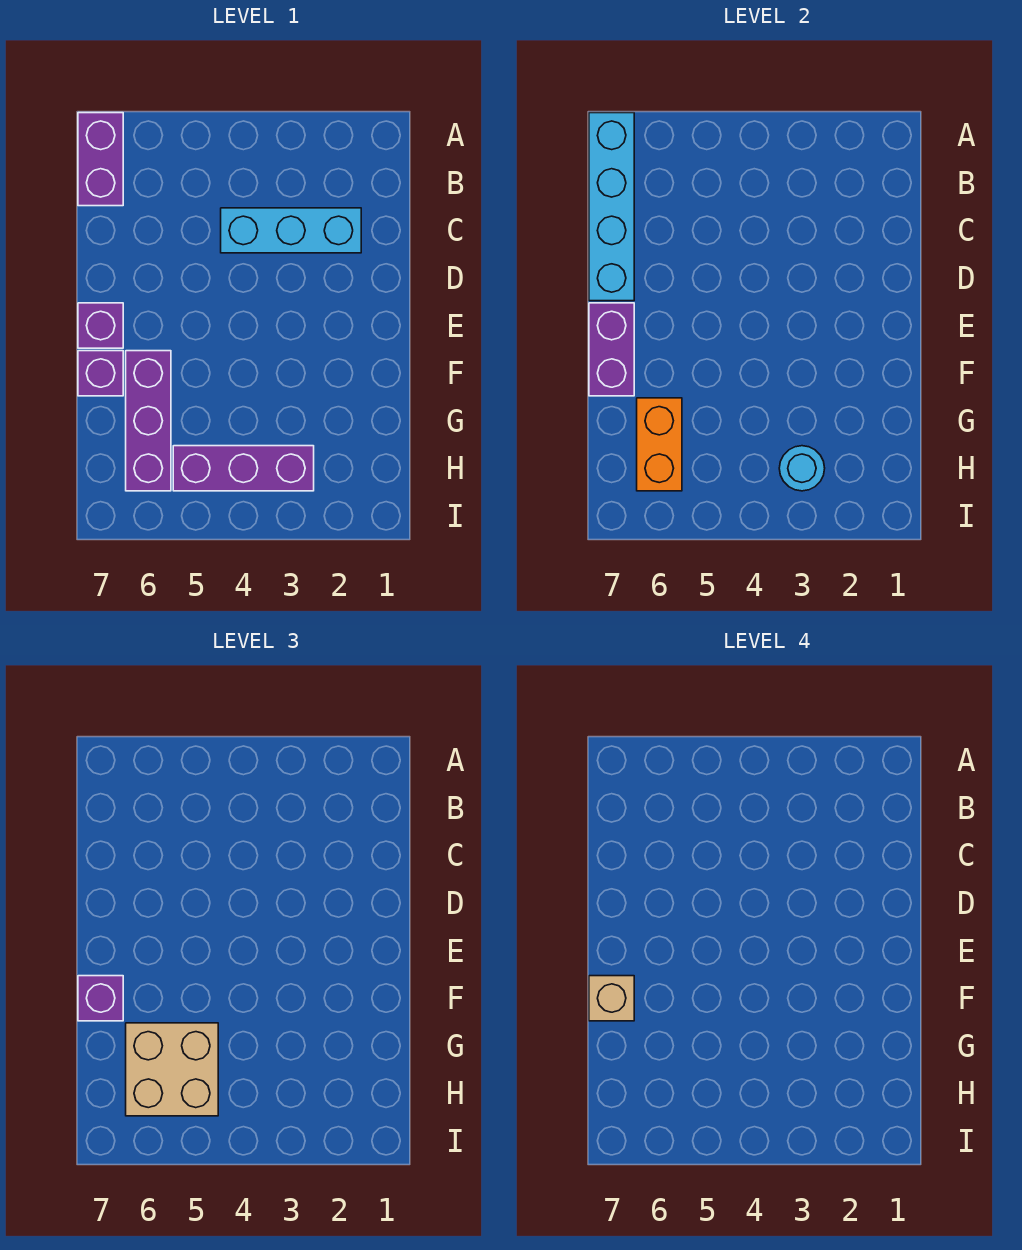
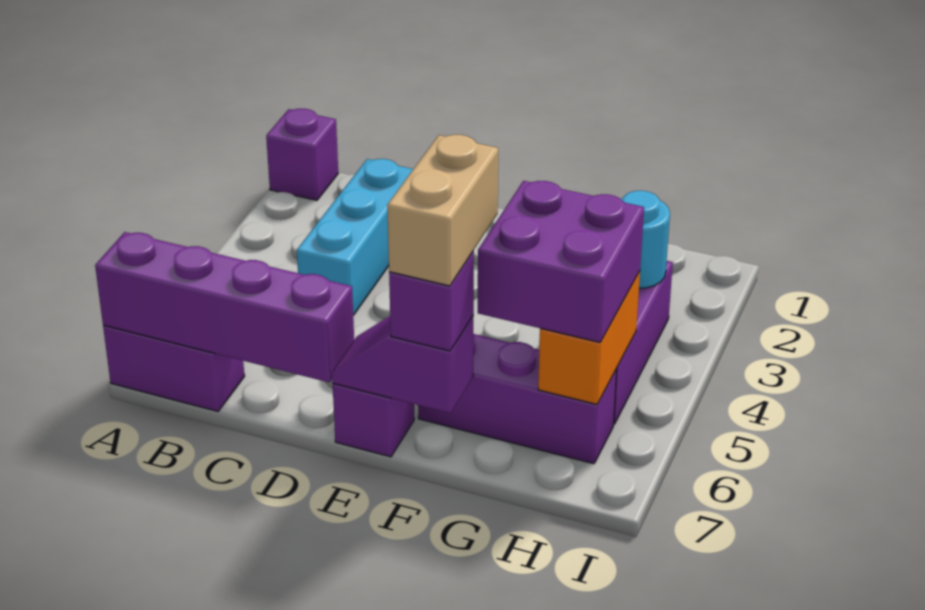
cyan 1x4 brick [589,113,634,301] -> purple 1x4 brick [95,232,354,382]
purple 1x2 brick [589,303,634,396] -> purple 1x2 slope [332,315,474,413]
purple 1x1 brick [78,351,123,396] -> purple 1x1 brick moved to [266,109,338,200]
tan 1x1 brick [589,976,634,1021] -> tan 1x2 brick [387,135,498,286]
tan 2x2 brick [126,1023,218,1116] -> purple 2x2 brick [478,181,644,342]
orange 1x2 brick [637,398,682,491] -> orange 1x2 brick turned to [538,271,640,404]

